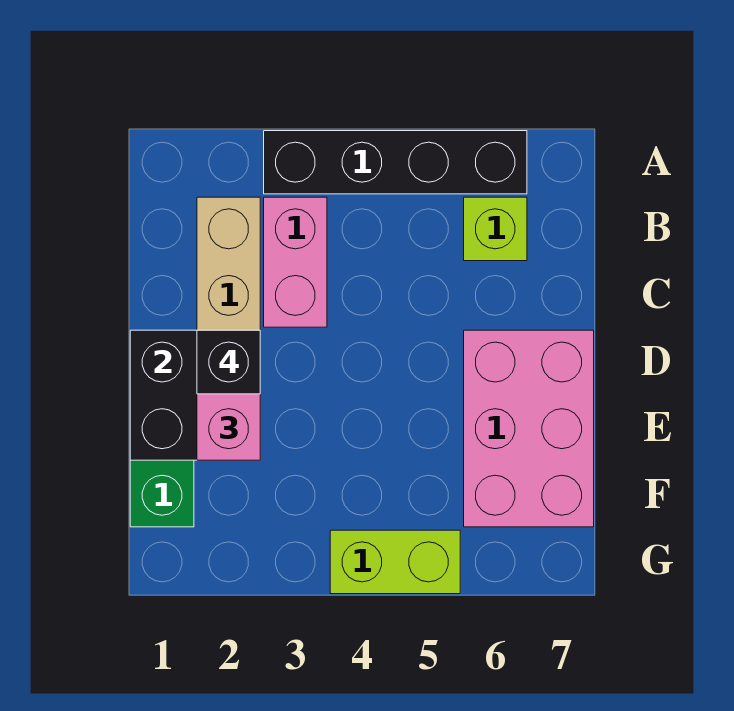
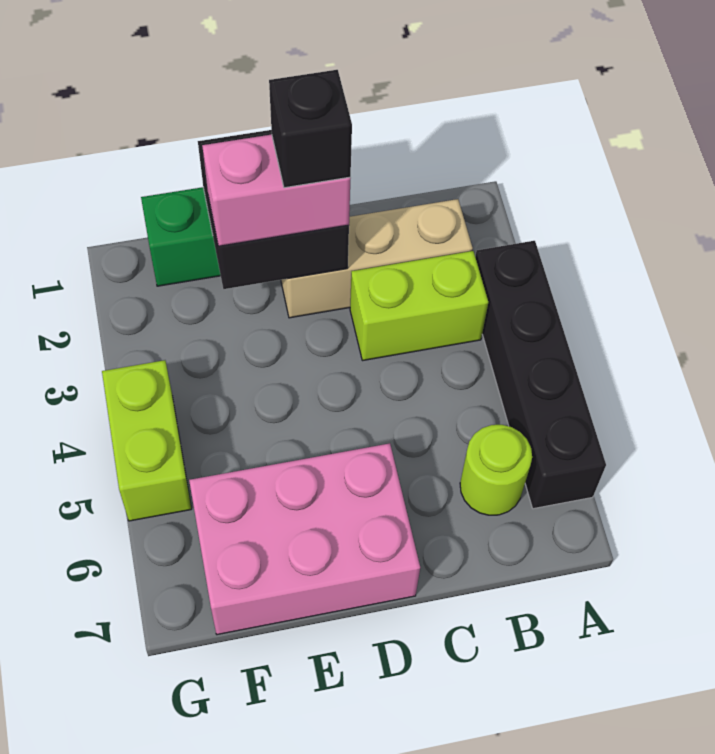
pink 1x2 brick [264,197,327,327] -> lime 1x2 brick [350,251,488,361]
lime 1x1 brick [464,197,527,261] -> lime 1x1 round brick [460,425,532,515]

